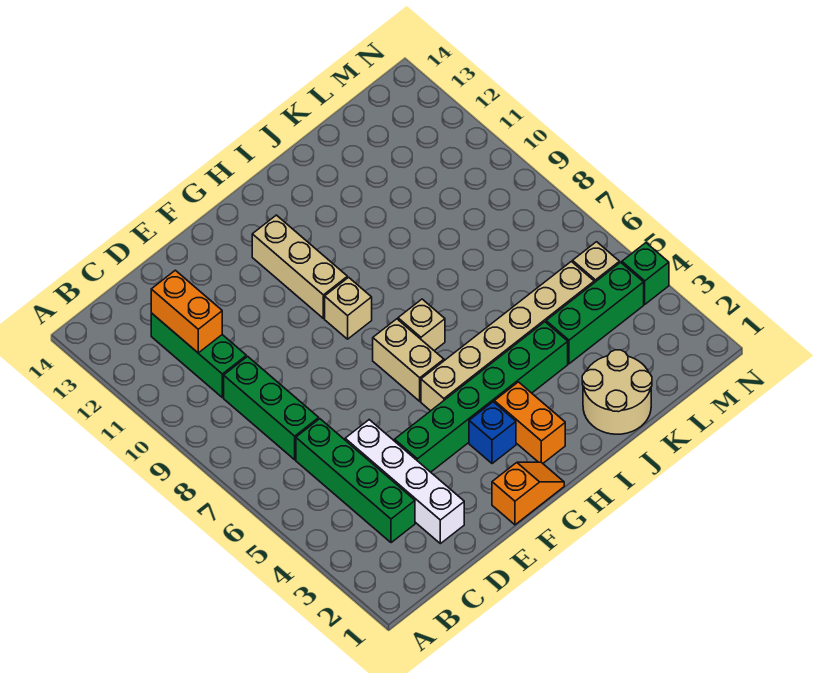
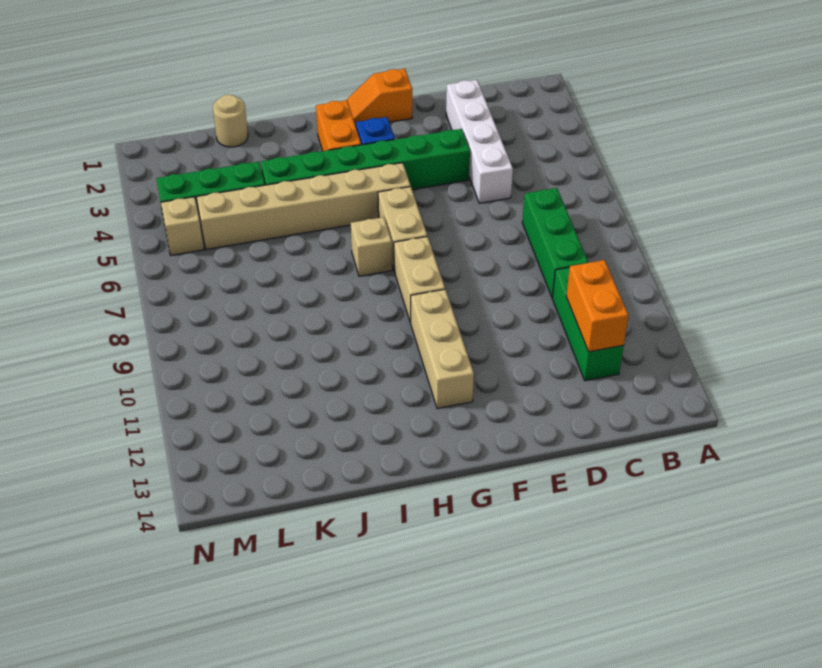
green 1x4 brick [296,419,415,543] -> none
tan 1x1 brick [325,277,372,339] -> tan 1x2 brick [394,236,445,323]
tan 2x2 round brick [582,350,652,434] -> tan 1x1 round brick [213,95,248,147]
green 1x1 brick [622,243,669,304] -> none

